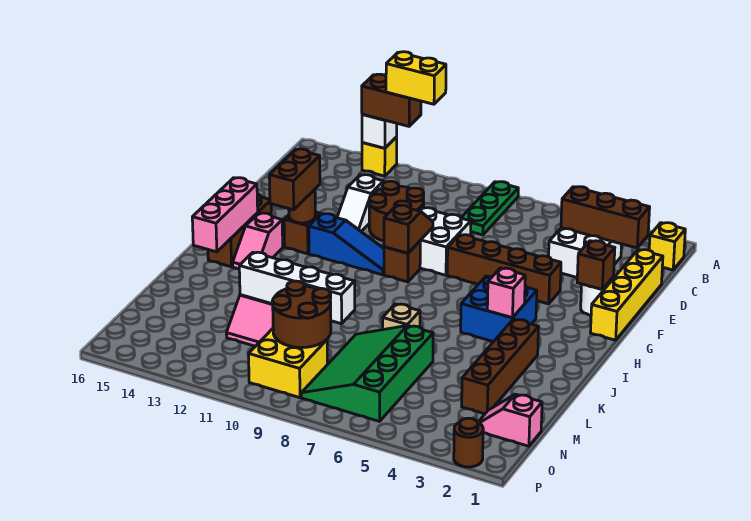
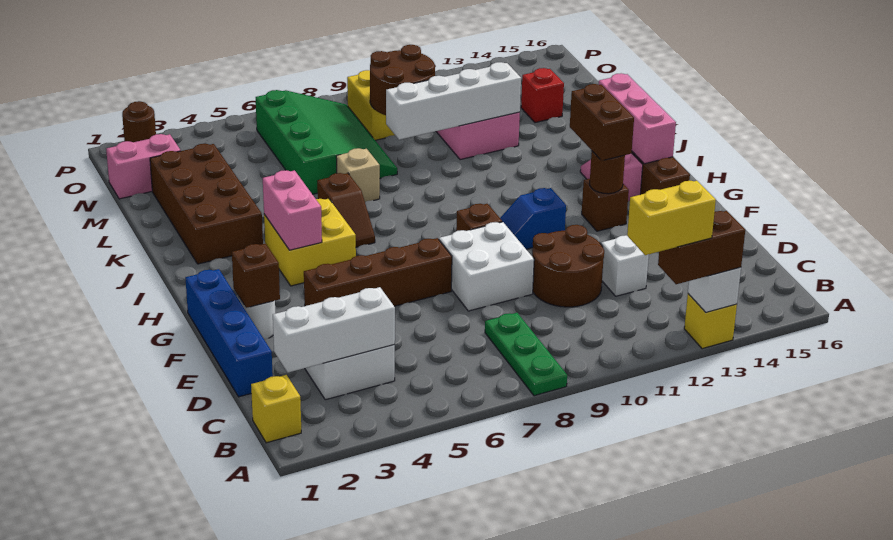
brown 1x3 brick [561,187,650,248] -> white 1x3 brick [273,287,395,372]
yellow 1x4 brick [590,250,663,340] -> blue 1x4 brick [185,269,273,397]
brown 1x2 slope [384,205,433,253] -> brown 1x2 slope moved to [317,173,375,247]
blue 1x3 slope [309,214,384,275] -> blue 1x2 slope [500,188,566,249]
blue 2x2 brick [461,276,537,341] -> yellow 2x2 brick [264,199,356,286]
pink 1x1 brick [487,268,525,318] -> pink 1x2 brick [263,170,322,250]
brown 1x4 brick [462,319,539,414] -> brown 2x4 brick [150,144,263,264]
none -> red 1x1 brick [521,68,564,123]
pink 1x2 slope [478,394,542,446] -> pink 1x2 brick [106,134,181,199]

